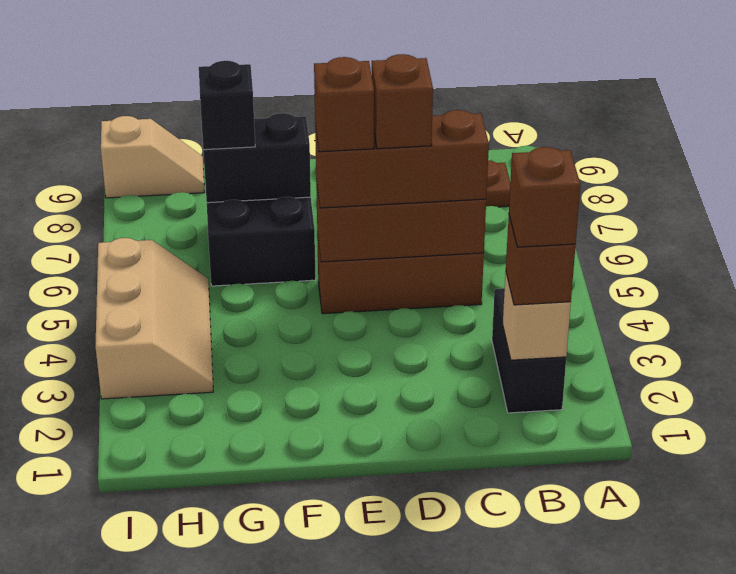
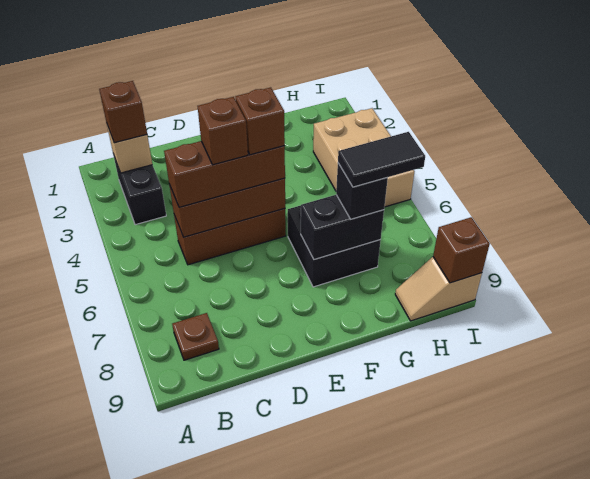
brown 1x1 brick [509,147,580,247] -> brown 1x1 brick moved to [433,217,490,283]
none -> black 1x2 tile [338,132,425,187]
tan 2x3 slope [95,238,213,399] -> tan 2x3 brick [313,108,414,207]

